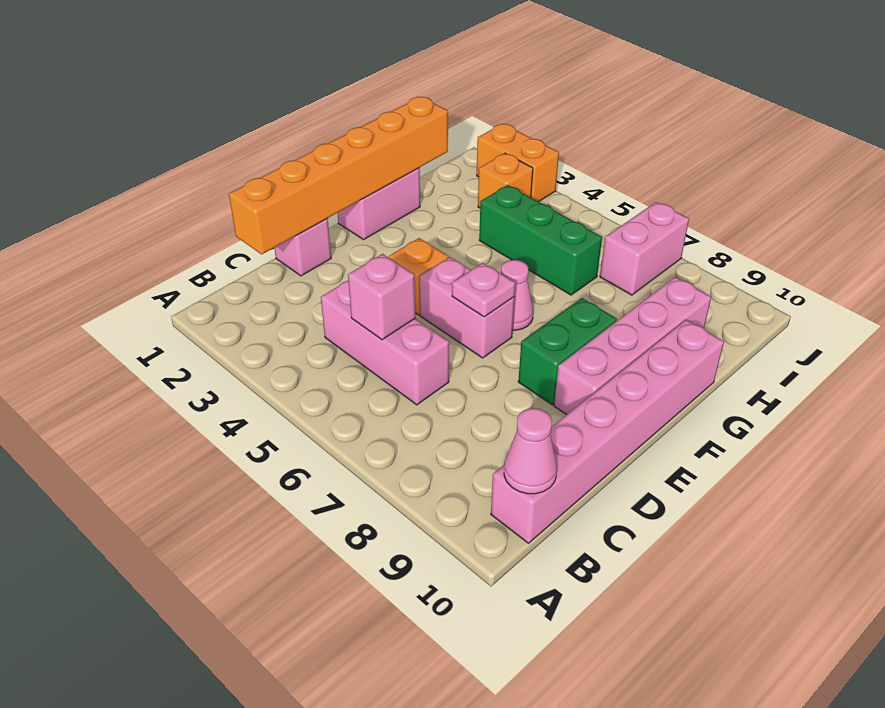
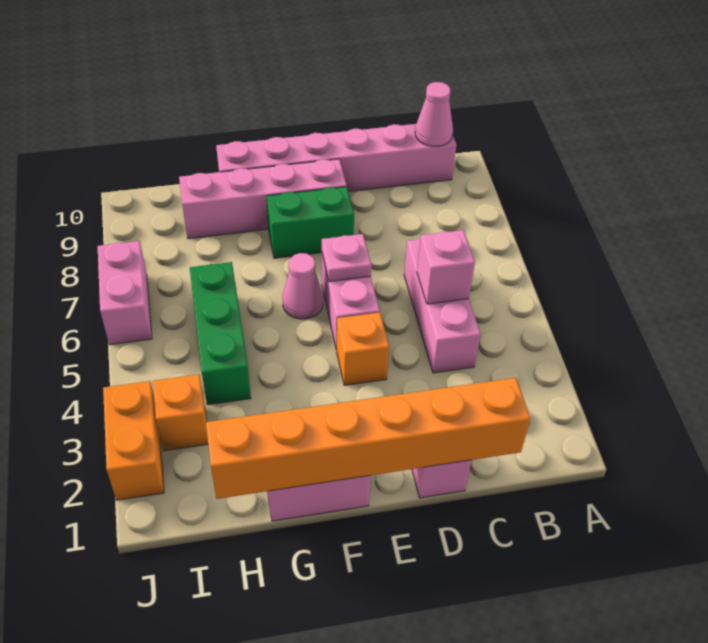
pink 1x2 brick [600,202,689,295] -> pink 1x2 brick turned to [98,241,152,345]

